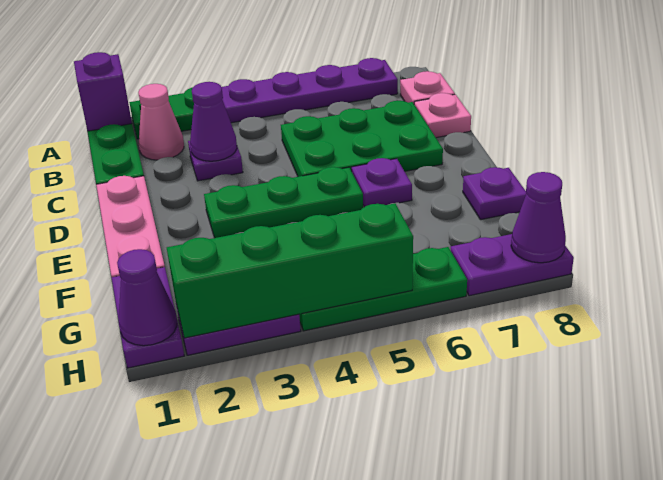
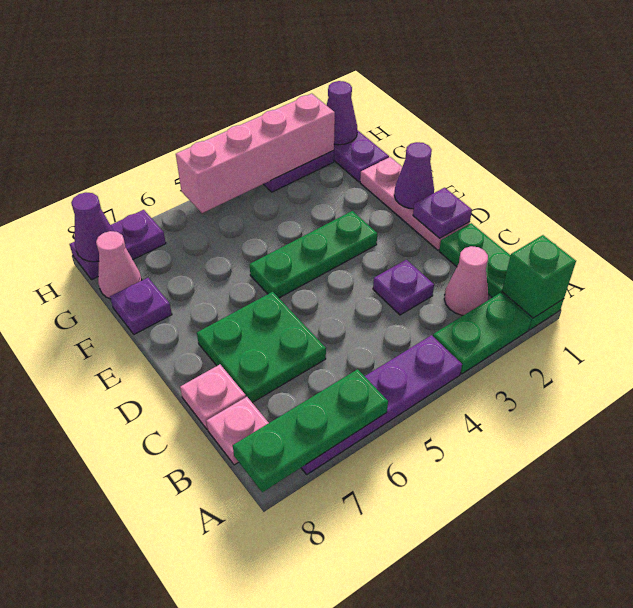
purple 1x1 brick [74,52,132,131] -> green 1x1 brick [502,235,576,318]
purple 1x1 cone [190,82,237,161] -> purple 1x1 cone moved to [394,142,434,209]
green 2x3 plate [281,101,443,177] -> green 2x2 plate [197,292,326,403]
purple 1x1 plate [352,158,412,207] -> purple 1x1 plate moved to [413,188,472,238]
none -> pink 1x1 cone [96,231,142,299]
green 1x4 brick [167,203,413,338] -> pink 1x4 brick [176,94,335,213]
green 1x3 plate [299,247,467,331] -> green 1x3 plate moved to [233,369,388,492]

